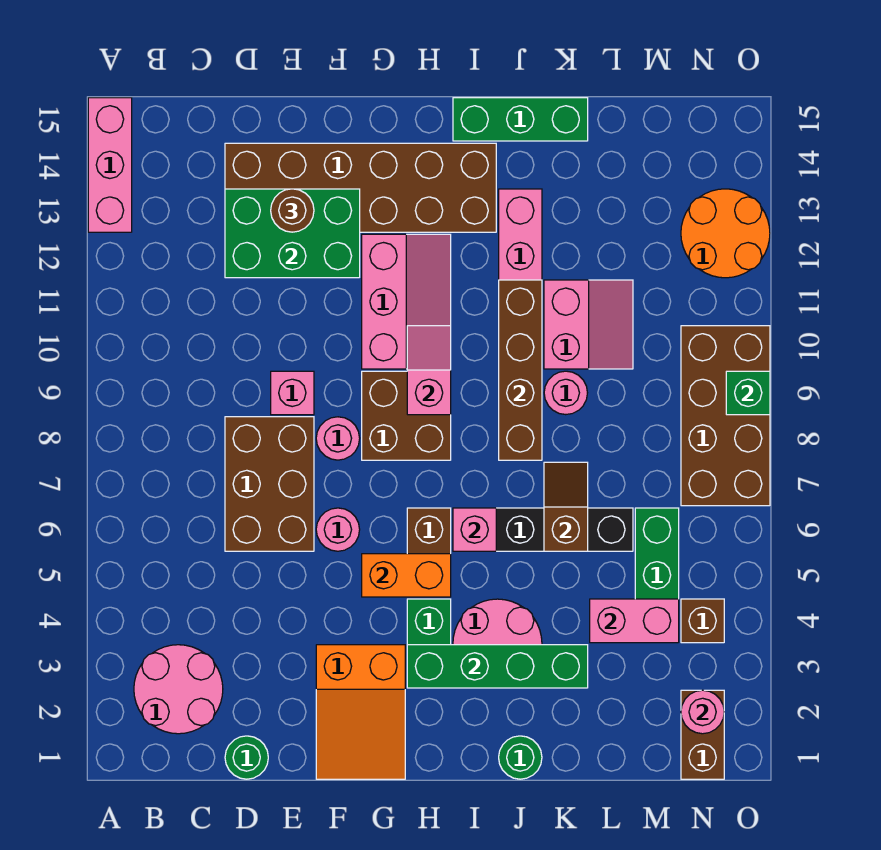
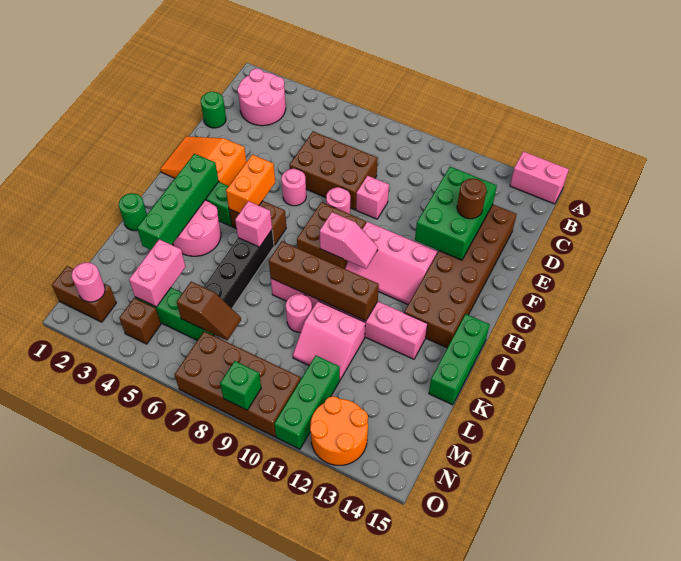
pink 1x3 brick [88,98,132,232] -> pink 1x2 brick [510,152,569,204]
brown 1x2 slope [544,462,588,551] -> brown 1x2 slope moved to [177,282,241,340]
none -> green 1x3 brick [274,356,340,449]

